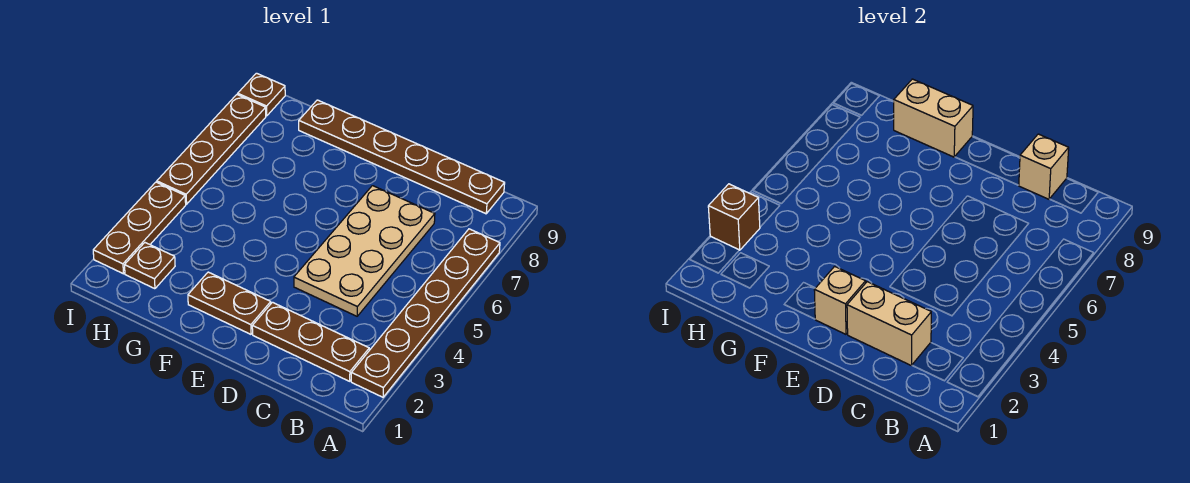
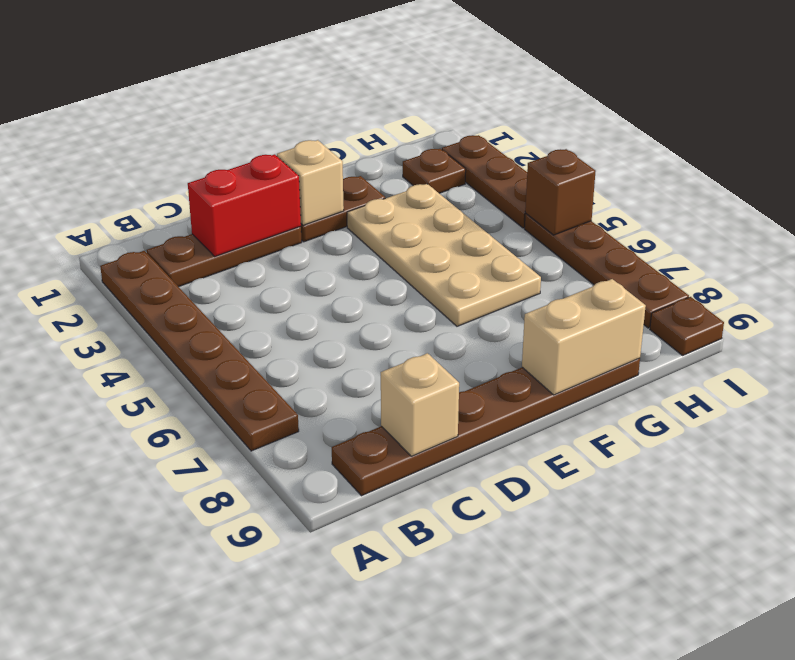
tan 1x2 brick [847,282,931,366] -> red 1x2 brick [188,154,301,256]
tan 2x4 plate [294,186,435,316] -> tan 2x4 plate moved to [347,184,541,326]
brown 1x1 brick [708,184,760,250] -> brown 1x1 brick moved to [525,149,596,235]

